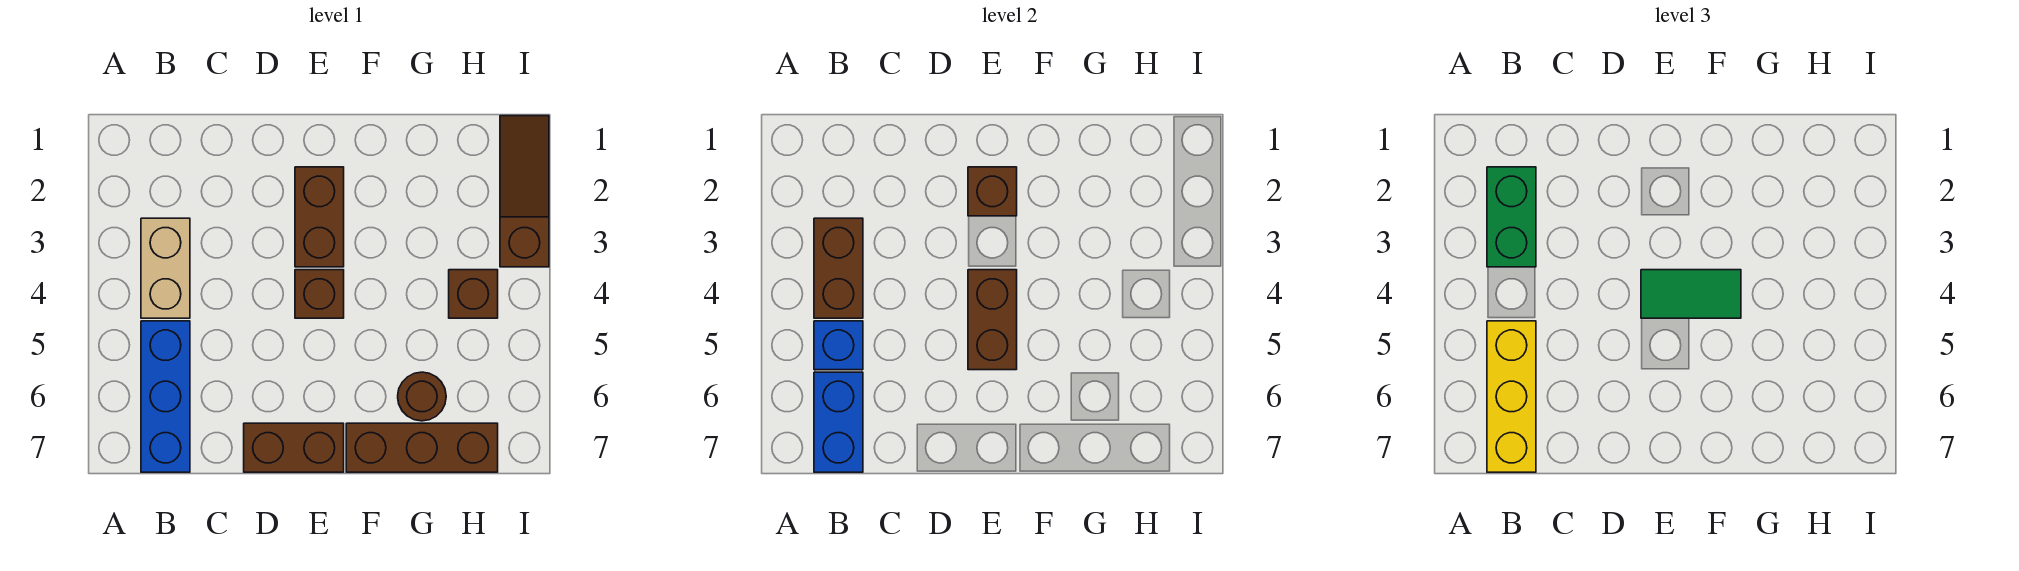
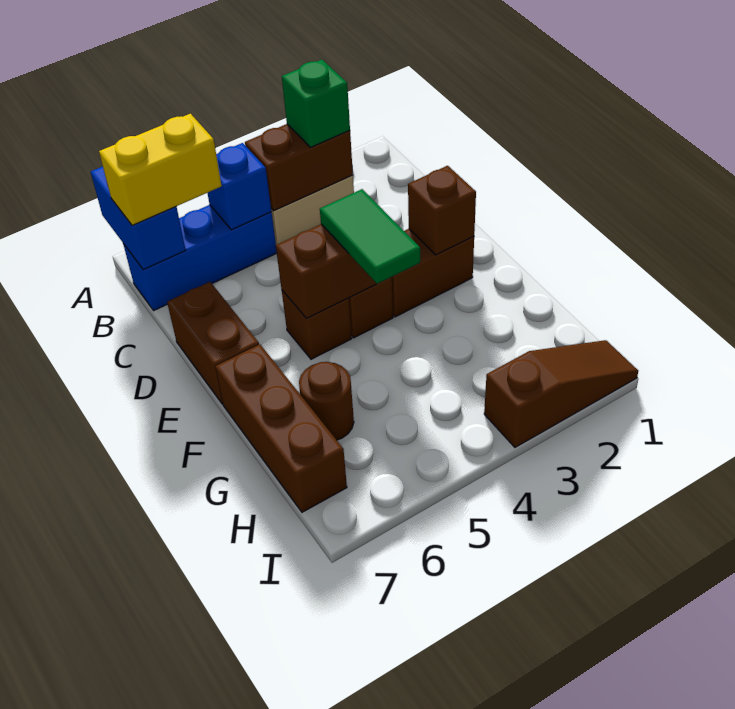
green 1x2 brick [1487,167,1536,267] -> green 1x1 brick [282,60,350,147]
yellow 1x3 brick [1487,321,1536,472] -> yellow 1x2 brick [99,114,222,225]
blue 1x2 brick [814,372,863,472] -> blue 1x2 brick turned to [91,166,186,270]
brown 1x1 brick [449,270,498,318] -> brown 1x1 brick moved to [282,290,352,359]

